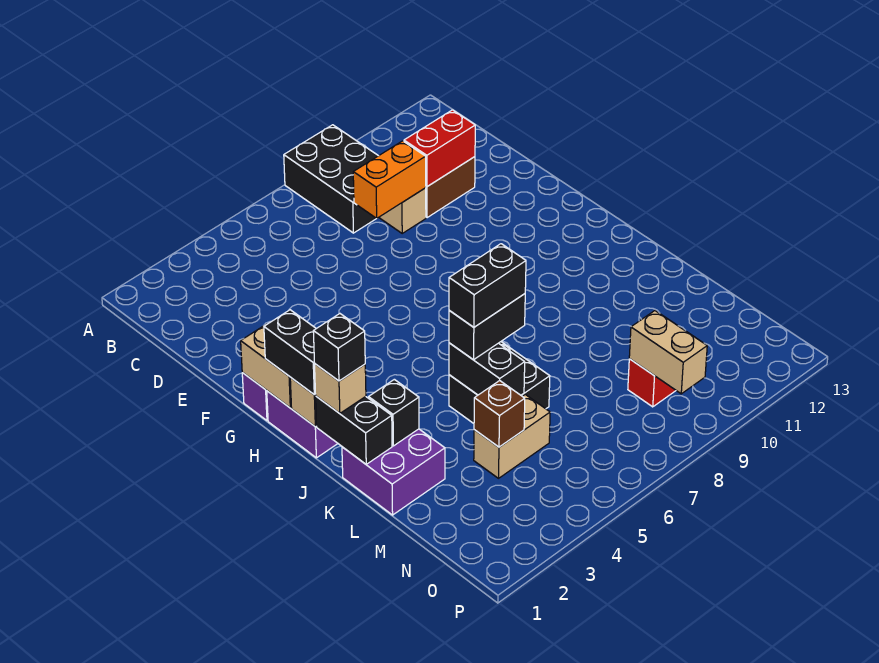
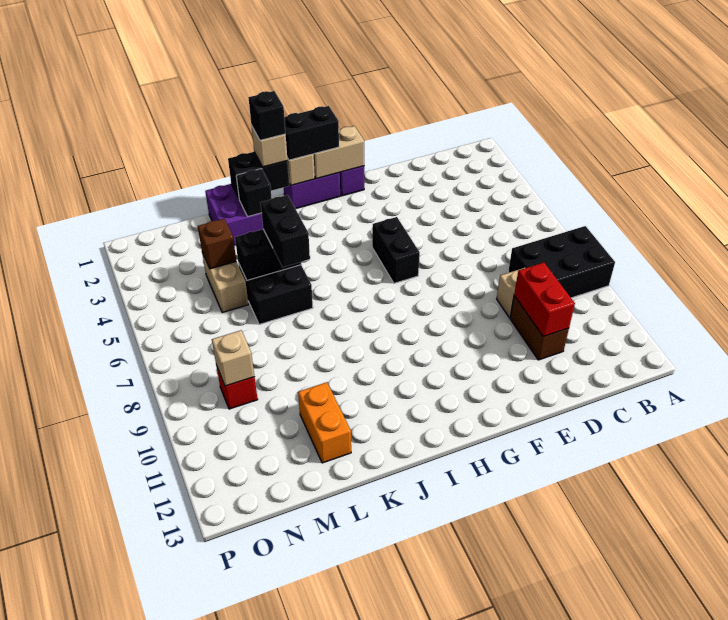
orange 1x2 brick [353,141,426,218] -> orange 1x2 brick moved to [298,382,351,463]
black 1x2 brick [449,244,526,327] -> black 1x2 brick moved to [372,217,420,283]
tan 1x2 brick [629,311,707,394] -> tan 1x1 brick [212,330,255,386]

